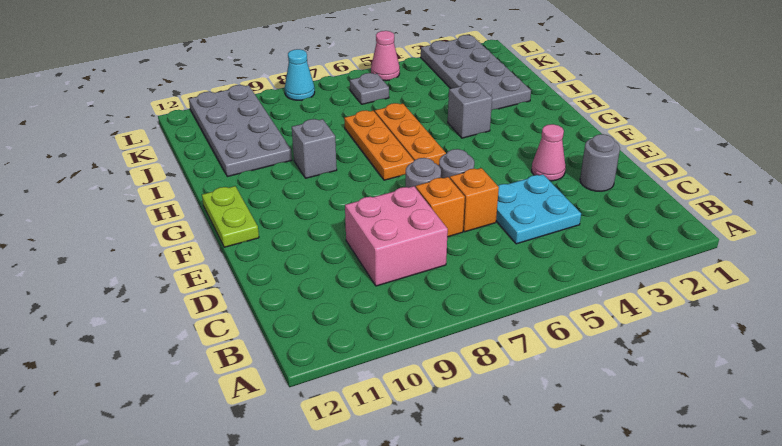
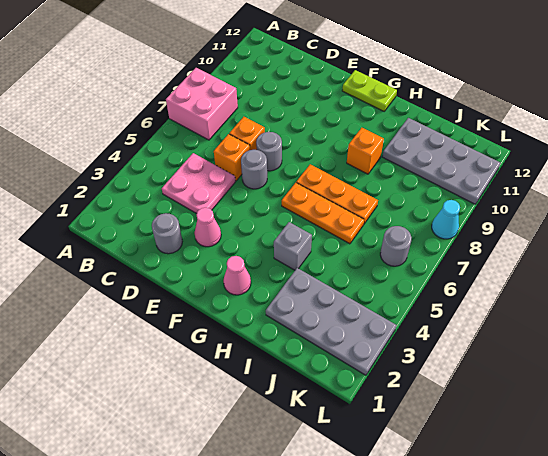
cyan 2x2 plate [496,174,581,244] -> pink 2x2 plate [162,153,236,214]
pink 2x2 brick [345,186,448,286] -> pink 2x2 brick moved to [166,68,238,140]
grey 1x1 brick [292,119,337,178] -> orange 1x1 brick [347,128,384,174]
grey 1x1 plate [350,73,389,104] -> grey 1x1 round brick [380,226,412,266]
pink 1x1 cone [371,31,400,81] -> pink 1x1 cone moved to [223,256,251,295]

